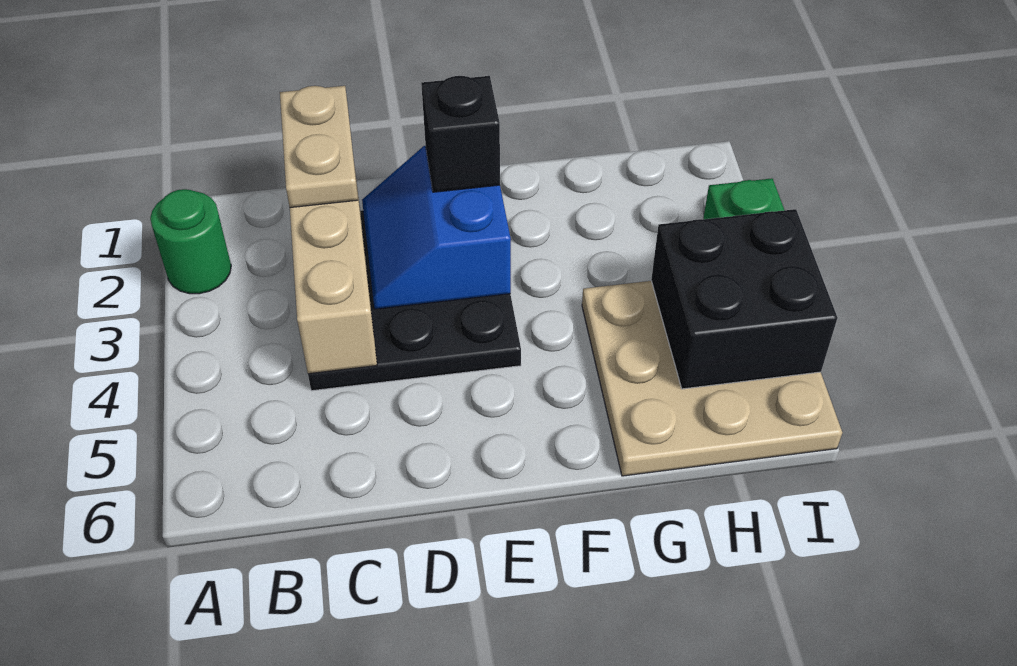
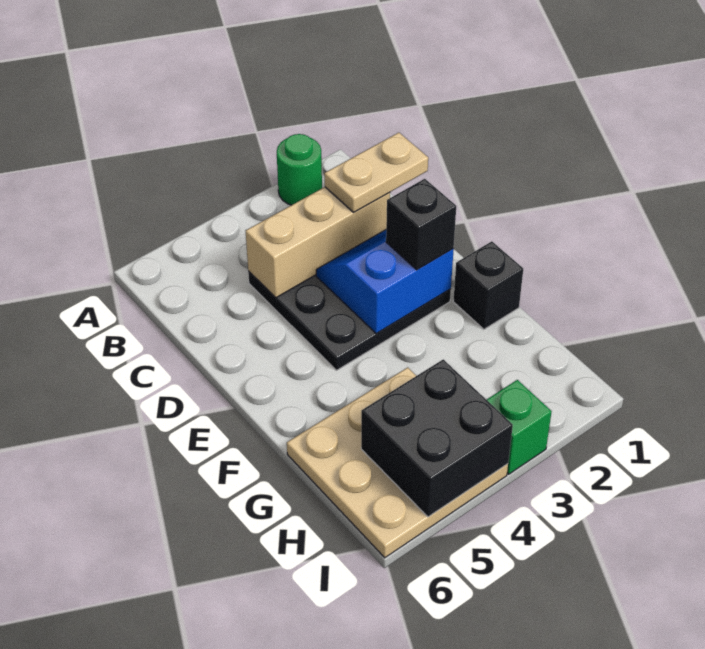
none -> black 1x1 brick [453,241,523,329]

